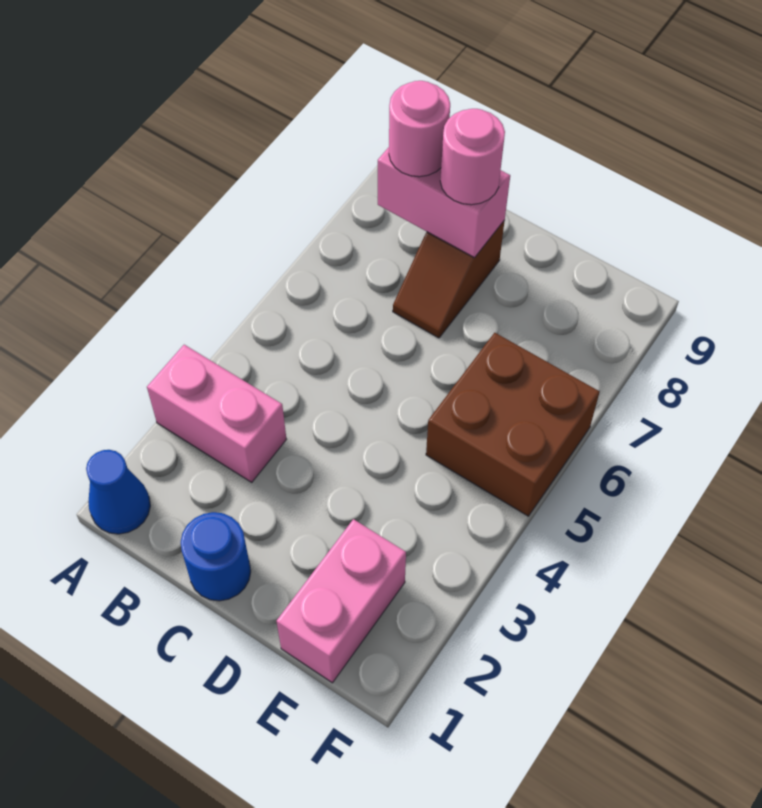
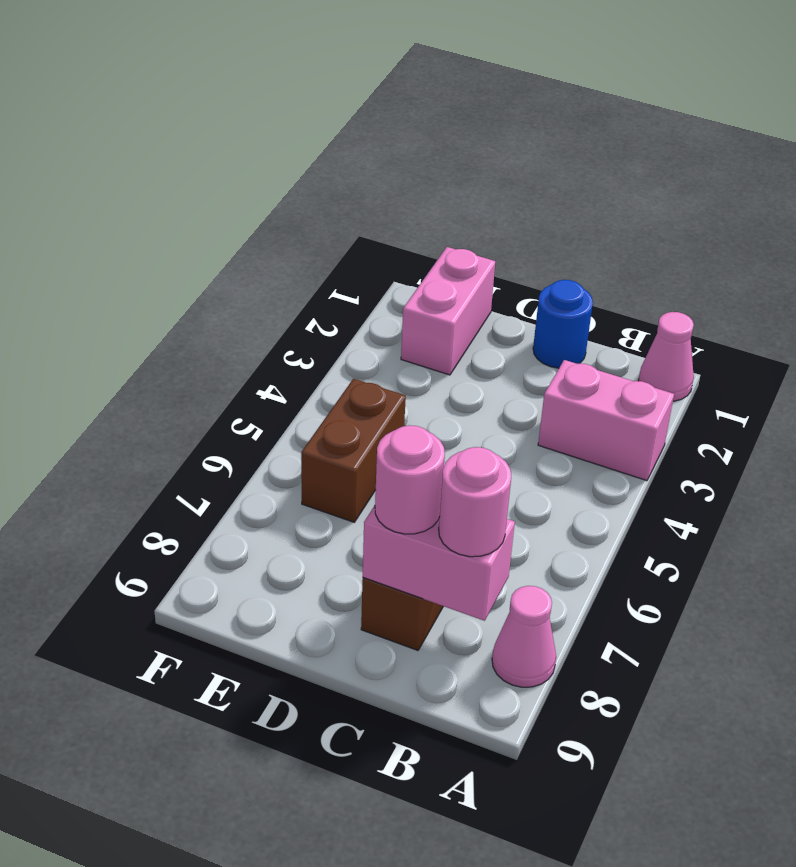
blue 1x1 cone [86,450,150,534] -> pink 1x1 cone [638,312,694,401]
none -> pink 1x1 cone [492,586,556,687]
brown 2x2 brick [426,333,600,516] -> brown 1x2 brick [301,379,406,522]

